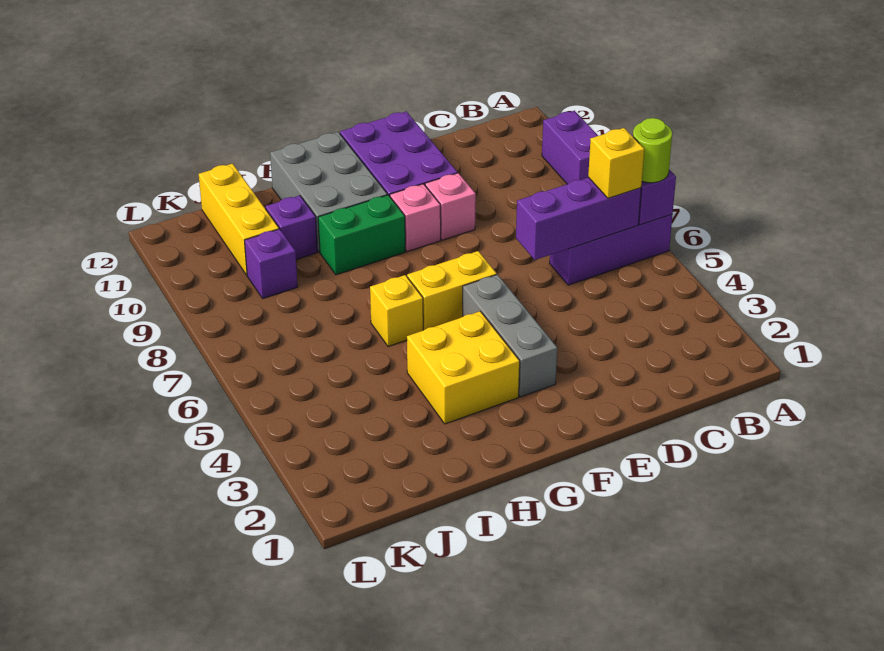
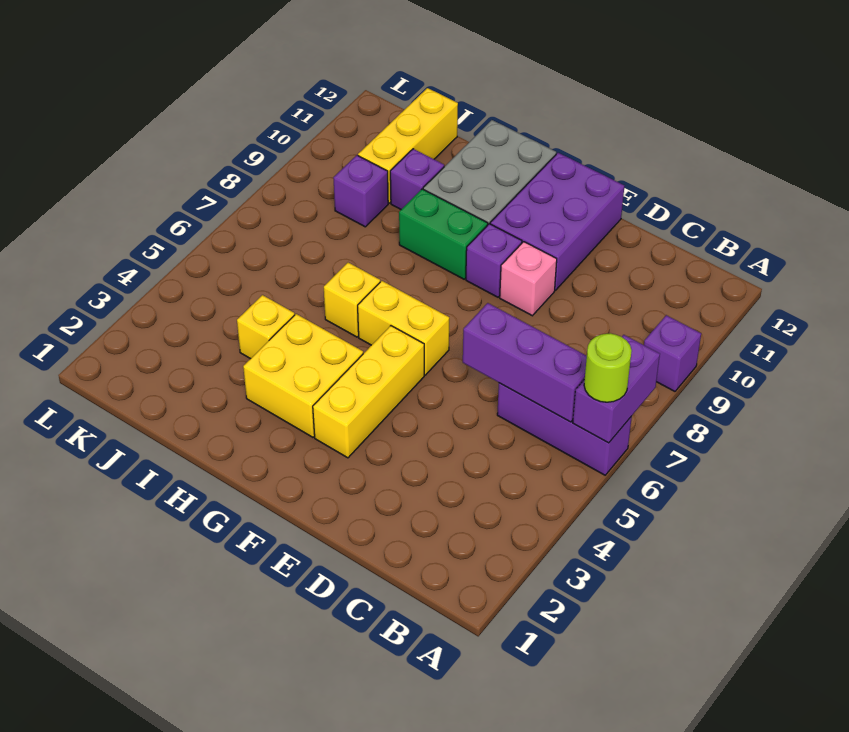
purple 1x2 brick [542,111,598,184] -> purple 1x1 brick [644,315,701,391]
yellow 1x1 brick [588,128,644,198] -> yellow 1x1 brick moved to [237,295,295,359]
grey 1x3 brick [463,275,557,397] -> yellow 1x3 brick [313,326,424,458]
pink 1x1 brick [390,184,441,252] -> purple 1x1 brick [466,224,522,297]

